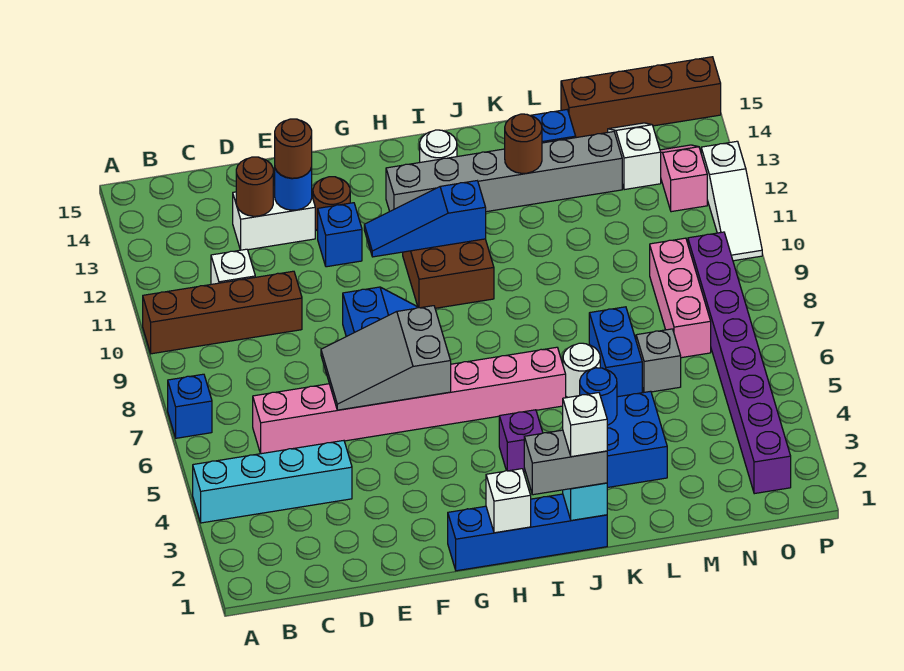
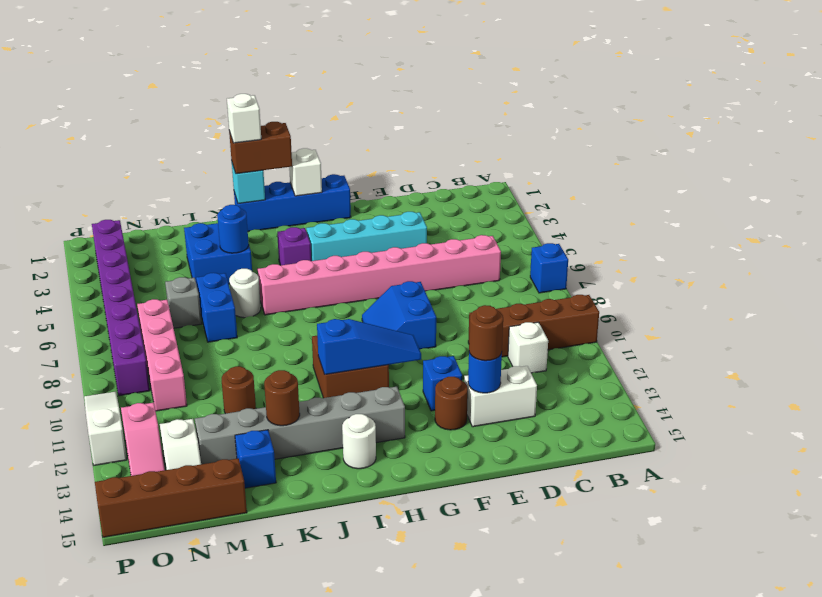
cyan 1x4 brick [193,441,352,523] -> cyan 1x4 brick moved to [306,212,427,261]
brown 1x1 round brick [236,157,273,216] -> brown 1x1 round brick moved to [222,366,256,414]
grey 2x3 slope [321,306,451,410] -> none
grey 1x2 brick [524,430,607,495] -> brown 1x2 brick [229,122,292,174]
pink 1x3 brick [650,238,711,358] -> pink 1x4 brick [137,299,187,411]

